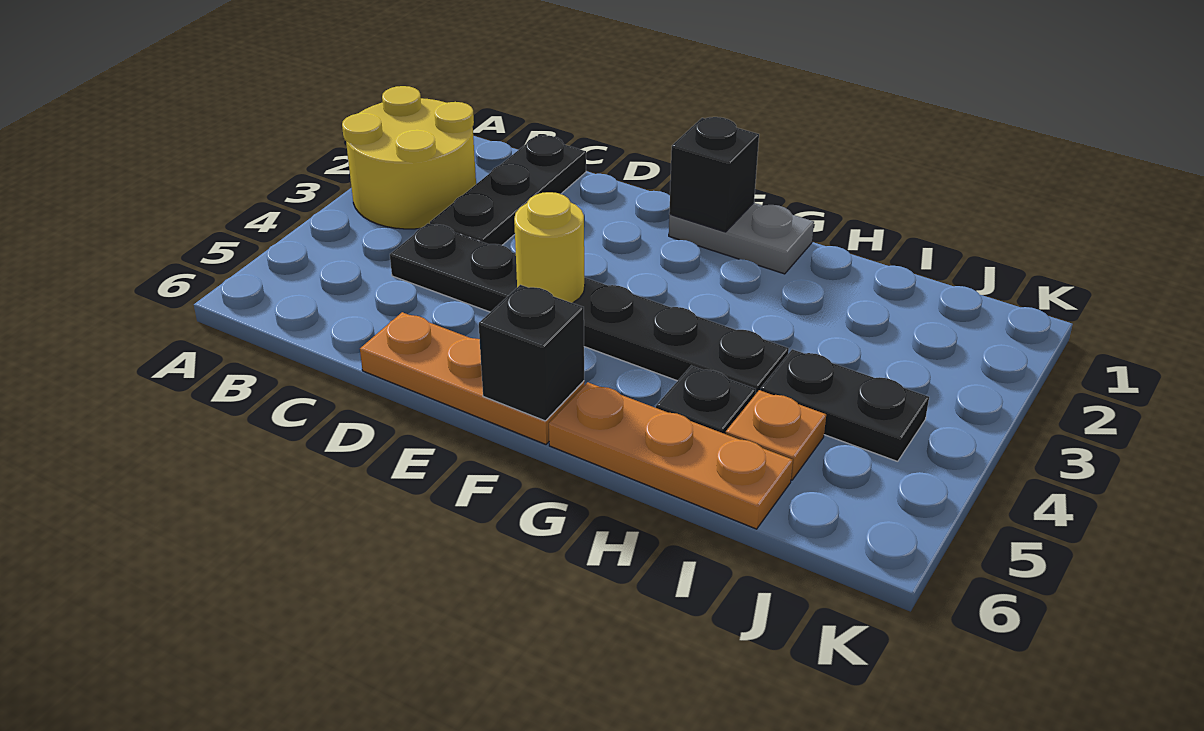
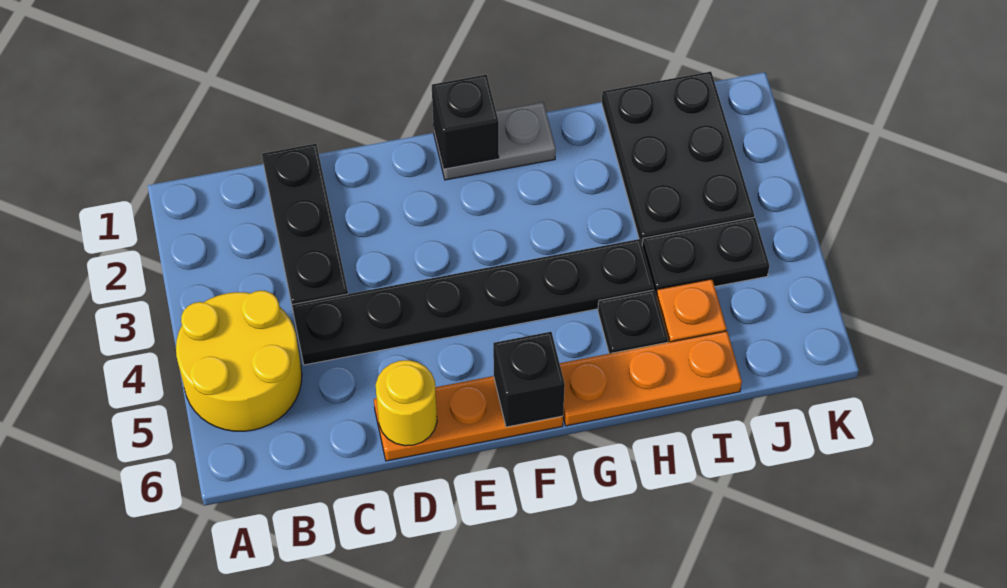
yellow 2x2 round brick [342,86,476,229] -> yellow 2x2 round brick moved to [176,291,302,431]
yellow 1x1 round brick [514,192,585,303] -> yellow 1x1 round brick moved to [376,360,437,446]
none -> black 2x3 plate [602,72,754,243]

